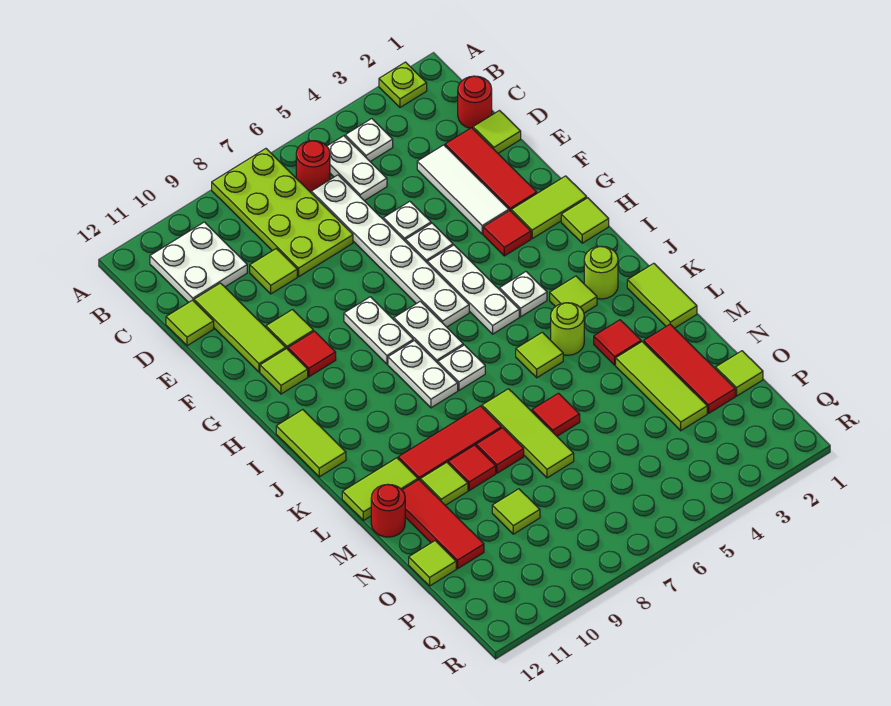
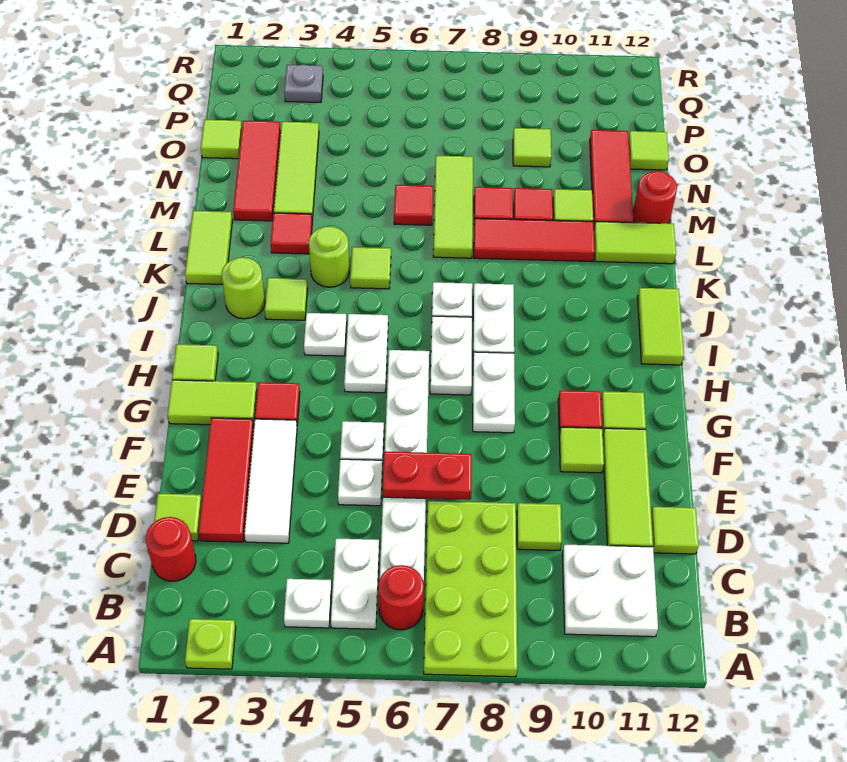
none -> red 1x2 plate [383,451,472,500]
white 1x3 plate [428,245,519,334] -> white 1x2 plate [344,314,388,393]
none -> grey 1x1 plate [284,64,323,102]

